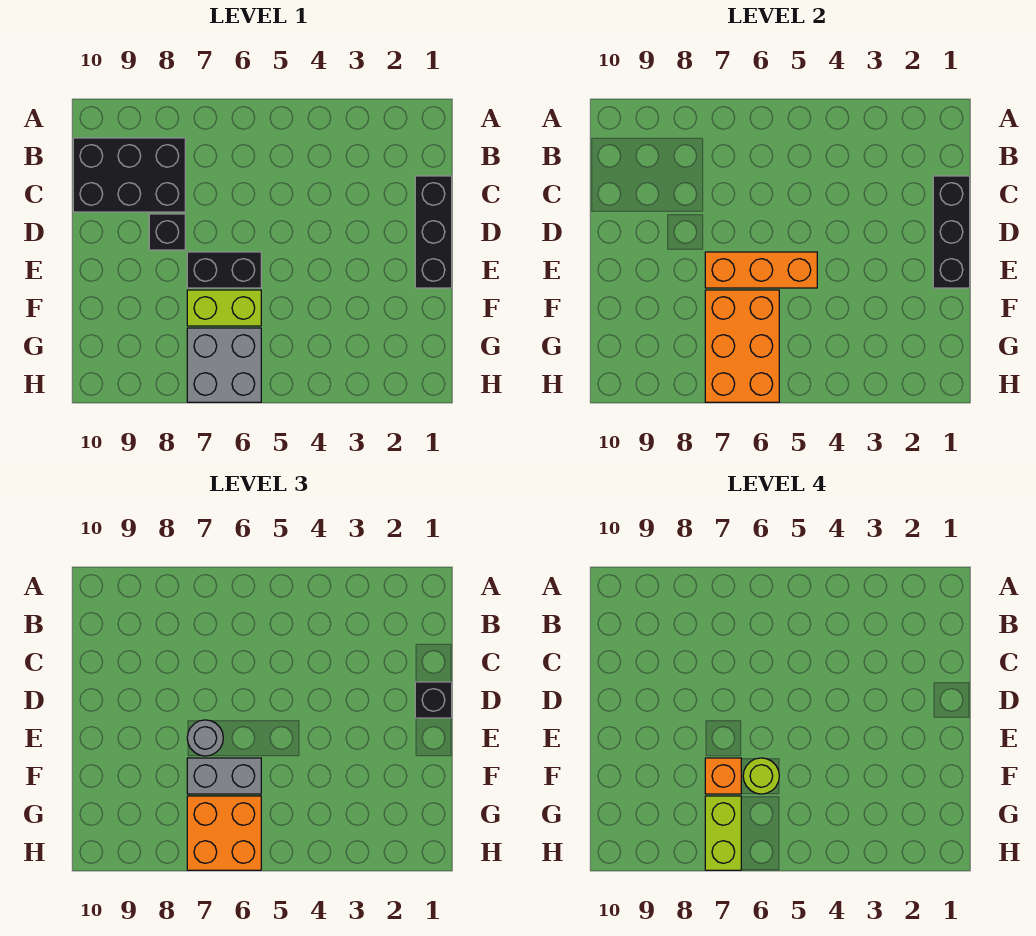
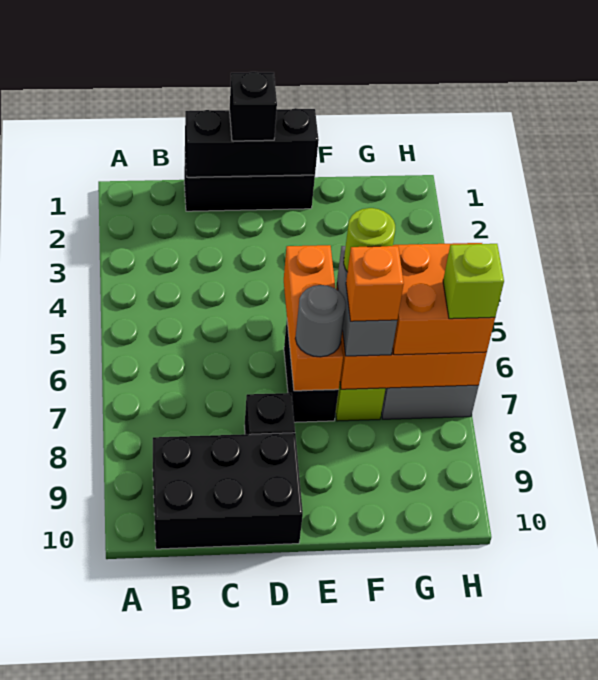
black 2x3 brick [73,138,185,212] -> black 2x3 brick turned to [153,433,303,549]
lime 1x2 brick [705,796,741,870] -> lime 1x1 brick [443,244,504,319]

